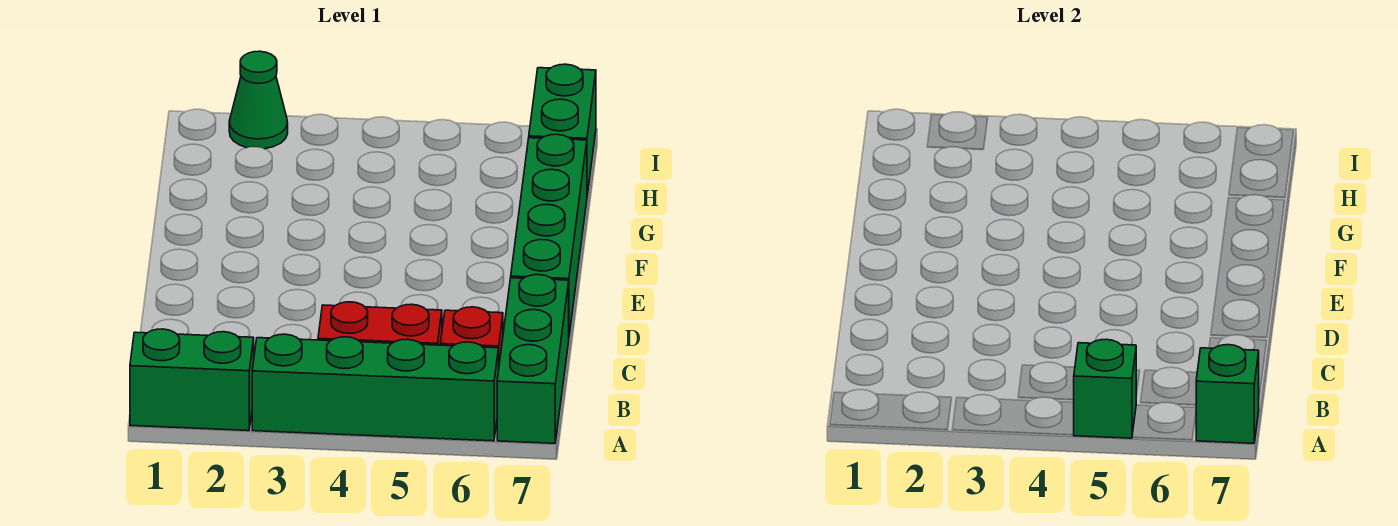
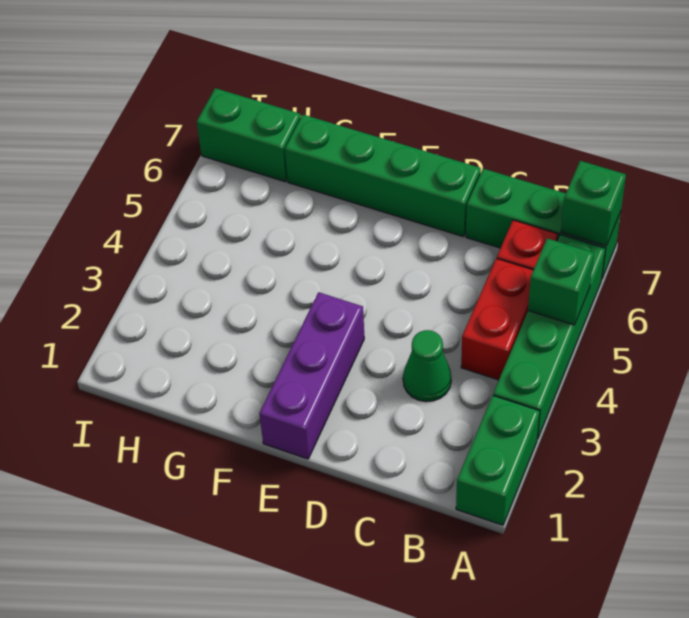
none -> purple 1x3 brick [259,292,364,459]
green 1x1 cone [229,51,288,149] -> green 1x1 cone moved to [403,330,451,402]

